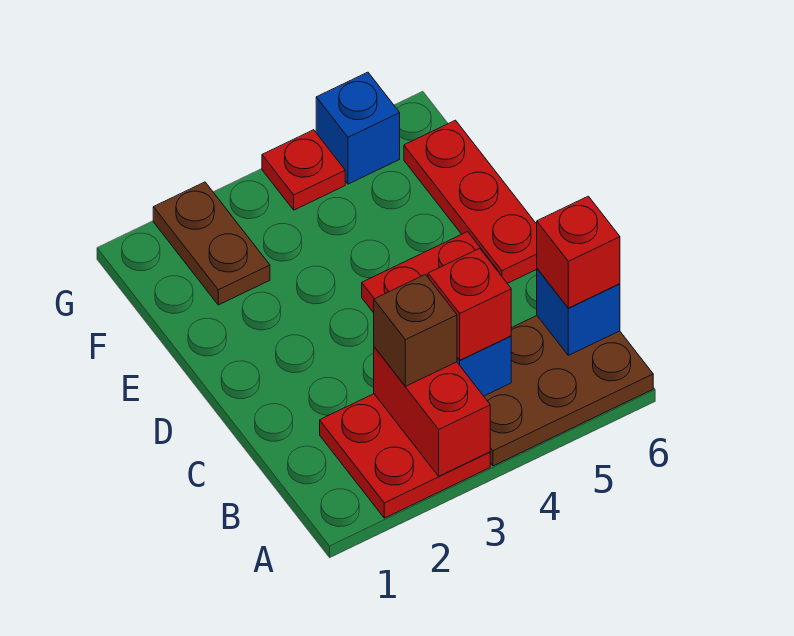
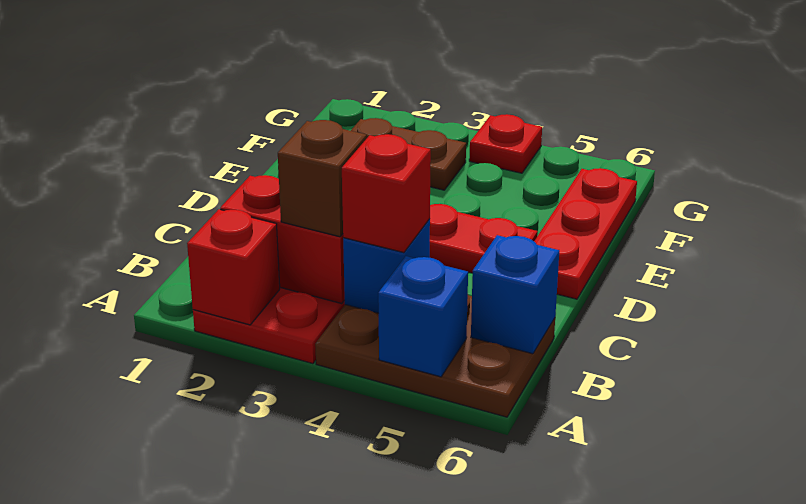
red 1x2 brick [374,347,490,476] -> red 1x2 brick turned to [220,175,345,304]
red 1x1 brick [537,196,620,308] -> red 1x1 brick moved to [187,209,280,325]
brown 1x2 plate [153,182,270,305] -> brown 1x2 plate turned to [351,118,466,190]
blue 1x1 brick [316,72,400,184] -> blue 1x1 brick moved to [378,256,468,377]

